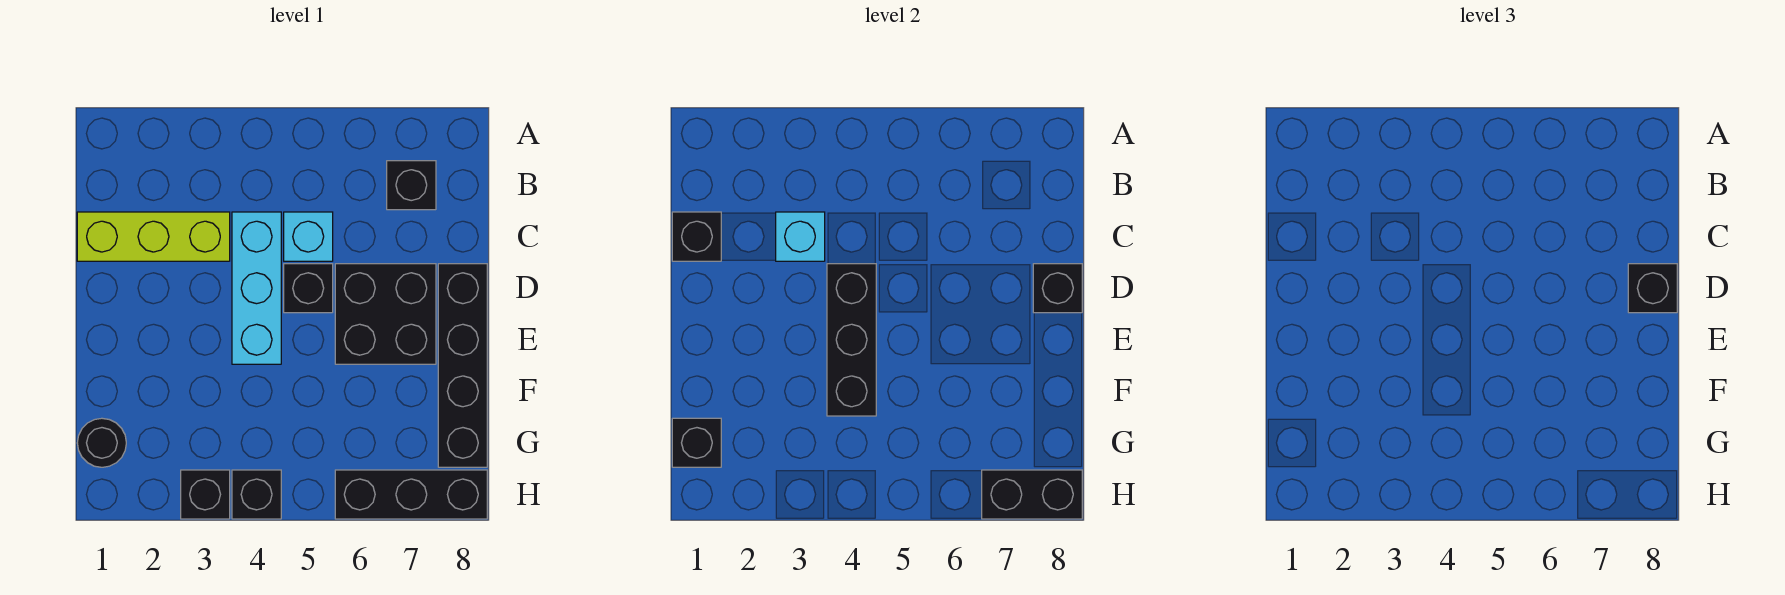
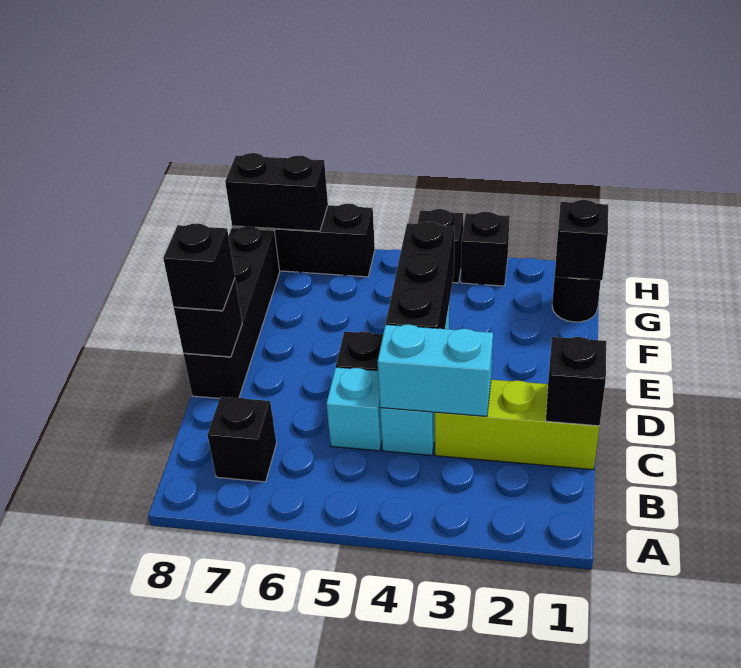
cyan 1x1 brick [776,212,825,261] -> cyan 1x2 brick [378,325,493,416]
black 2x2 brick [335,264,436,364] -> none

